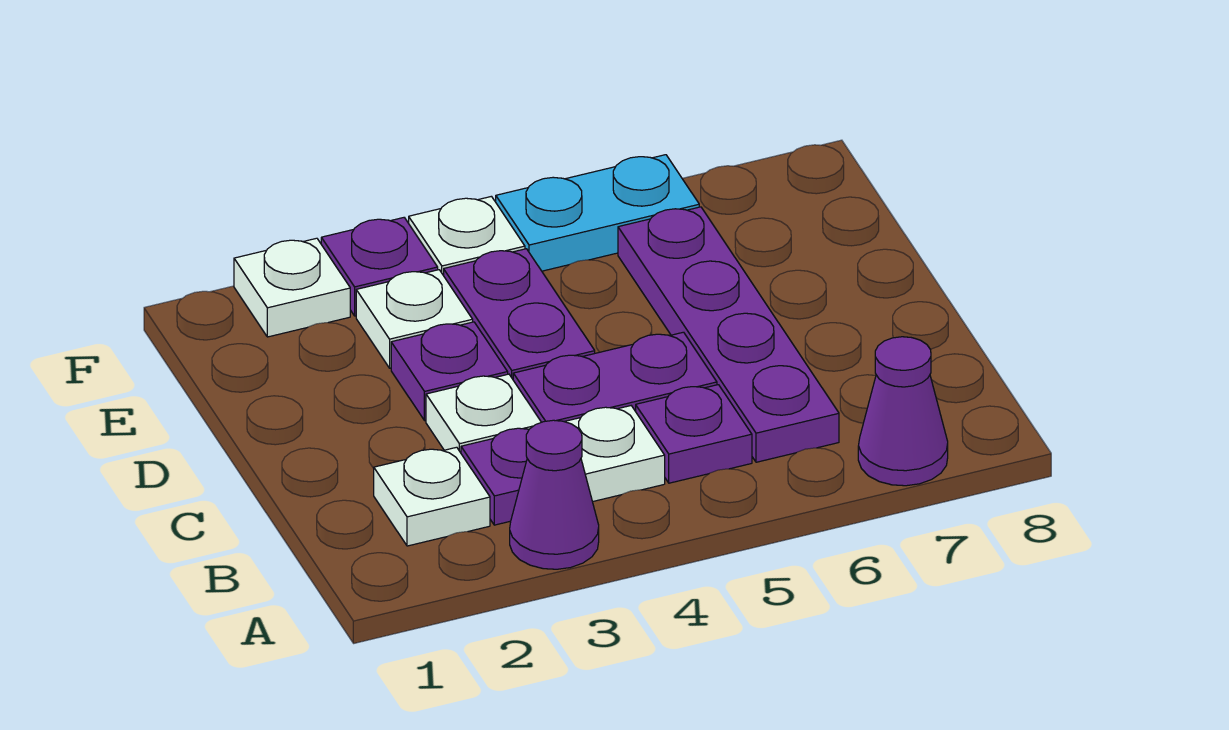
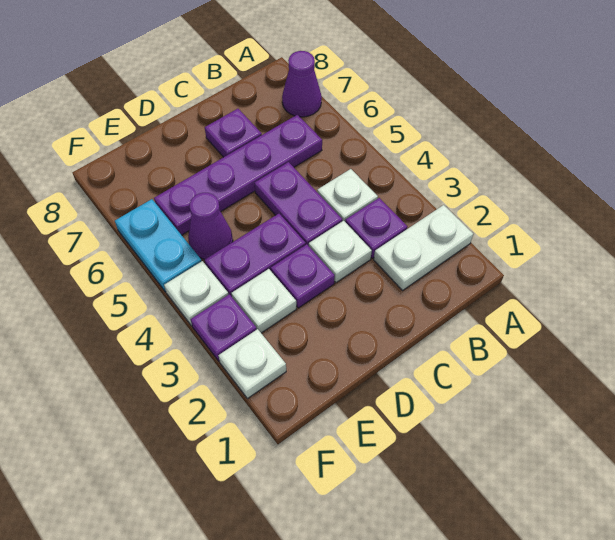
purple 1x1 cone [510,420,599,569] -> purple 1x1 cone moved to [188,193,233,259]
white 1x1 plate [374,447,490,546] -> white 1x2 plate [374,205,473,290]
purple 1x1 plate [636,385,752,483] -> purple 1x1 plate moved to [205,109,262,157]

